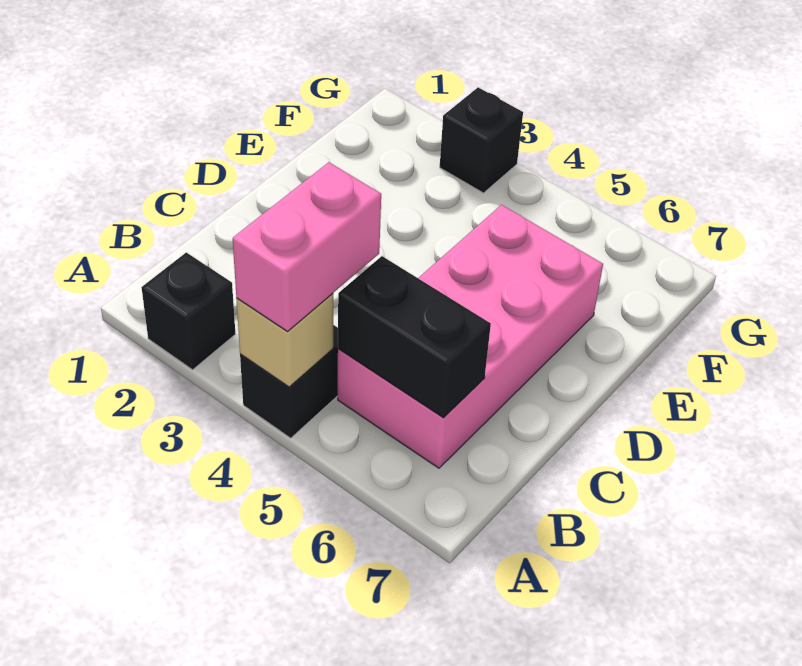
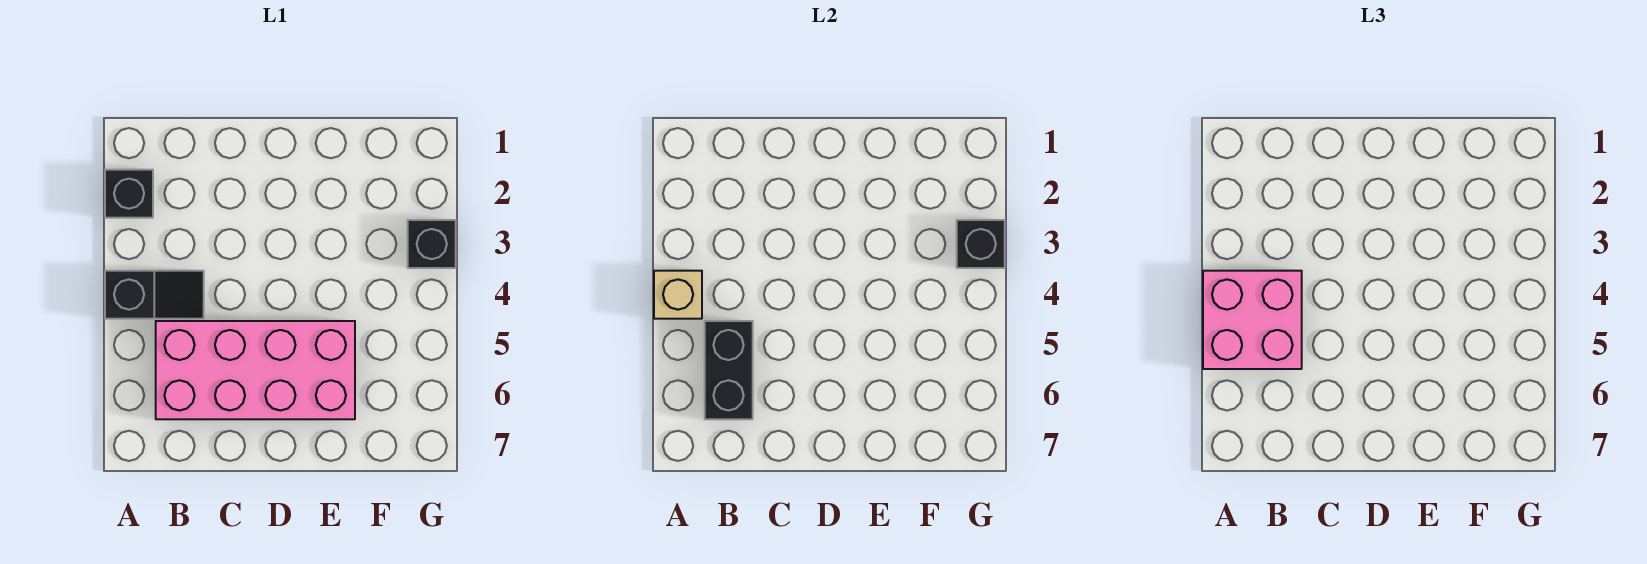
pink 1x2 brick [233,162,381,331] -> pink 2x2 brick [1203,271,1302,369]
none -> black 1x1 brick [957,220,1005,268]

